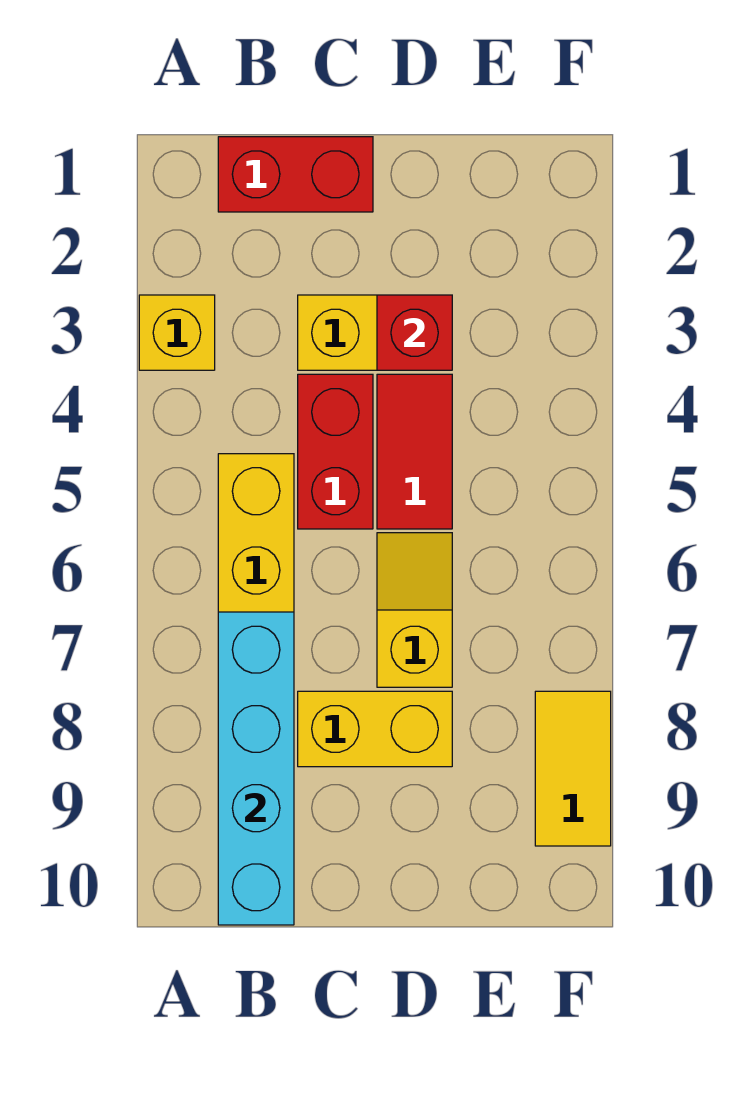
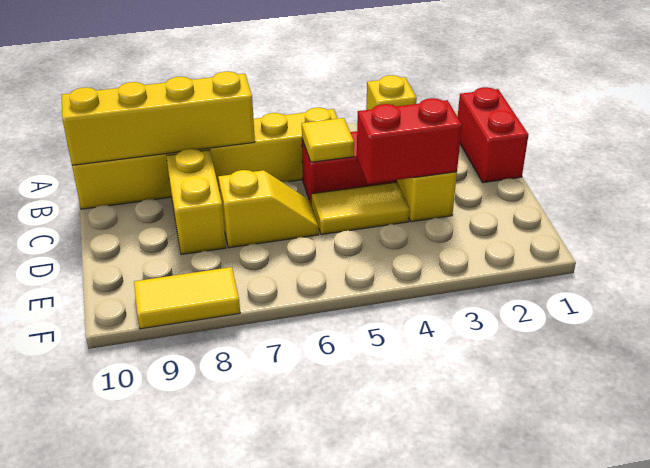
cyan 1x4 brick [218,612,294,925] -> yellow 1x4 brick [62,71,255,165]
none -> yellow 1x1 tile [302,118,354,162]
red 1x1 brick [377,295,452,370] -> red 1x2 brick [357,98,462,184]
red 1x2 tile [377,374,452,529] -> yellow 1x2 tile [312,182,409,235]

